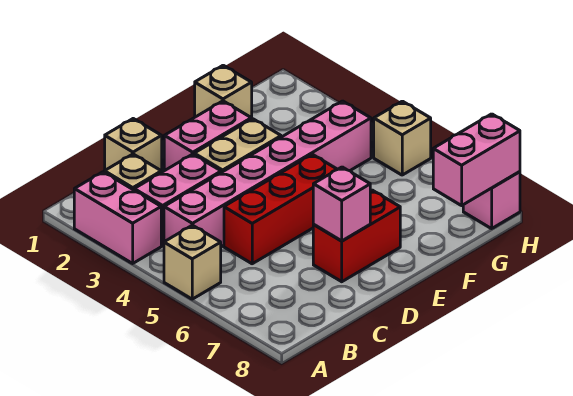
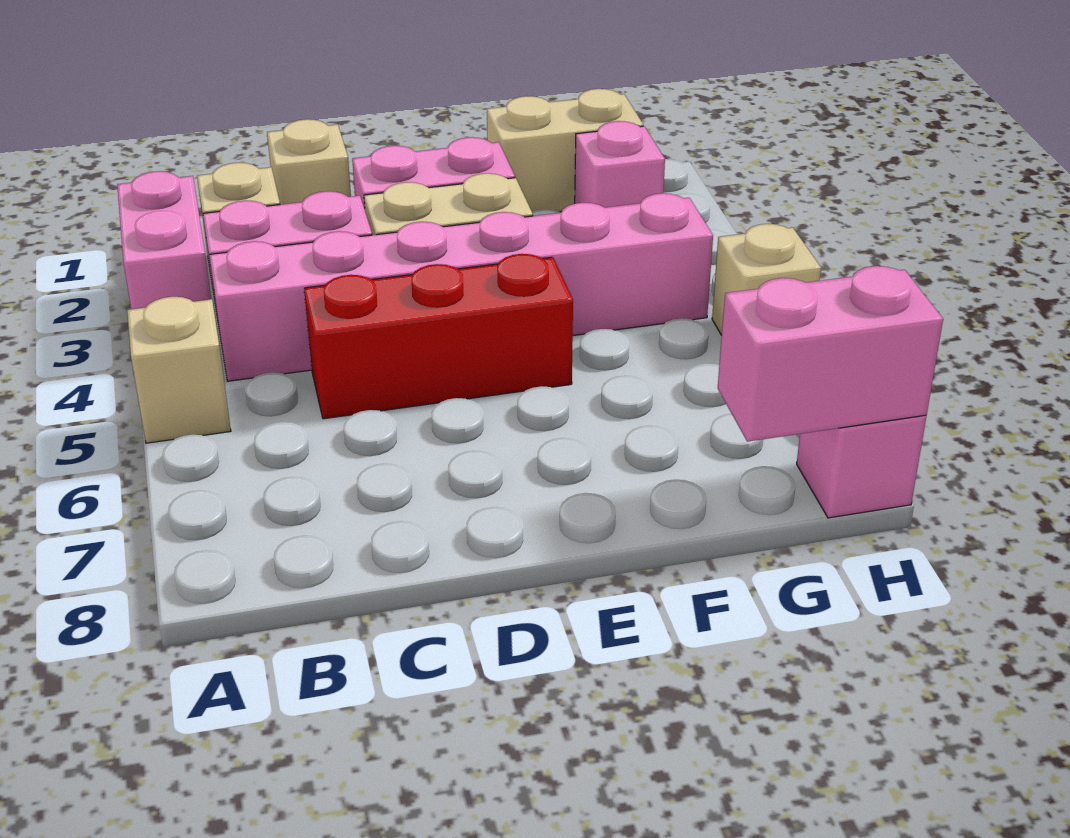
red 1x2 brick [313,190,400,282] -> none
pink 1x1 brick [313,167,370,241] -> pink 1x1 brick moved to [575,121,665,208]
tan 1x1 brick [195,65,252,119] -> tan 1x2 brick [487,89,643,212]

